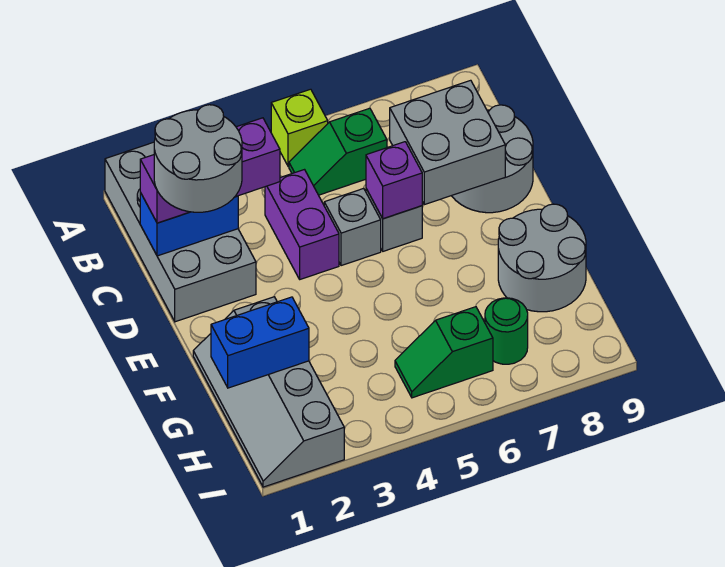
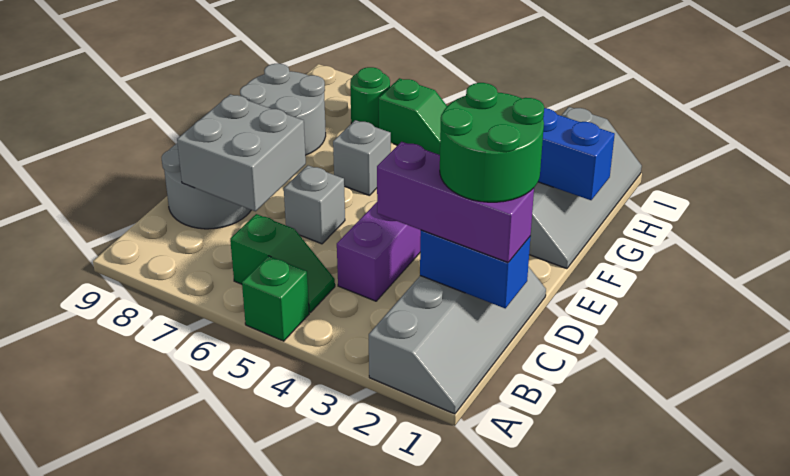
grey 2x4 brick [105,142,256,322] -> grey 2x4 slope [369,266,546,414]
lime 1x1 brick [271,89,328,166] -> green 1x1 brick [242,256,309,341]
grey 2x2 round brick [154,105,242,212] -> green 2x2 round brick [440,83,544,202]
grey 1x1 brick [324,188,381,266] -> grey 1x1 brick moved to [333,120,391,195]
purple 1x1 brick [366,142,422,219] -> none

